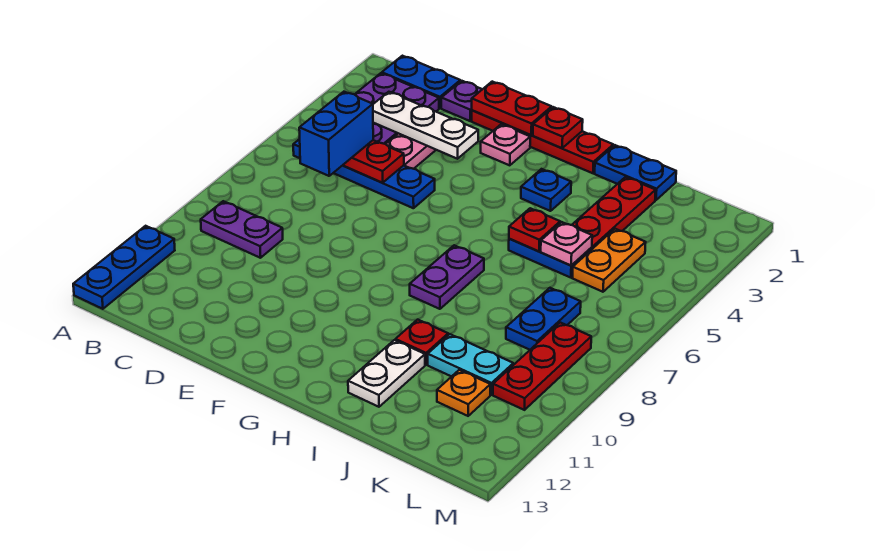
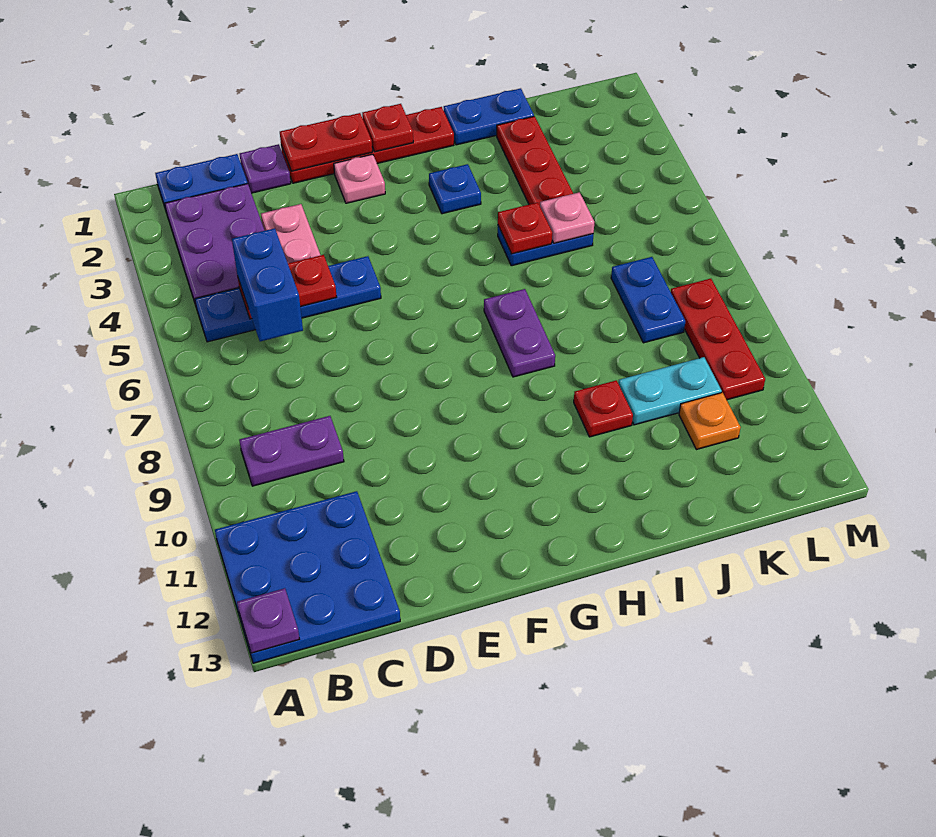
blue 1x3 plate [73,226,175,309] -> blue 3x3 plate [215,491,400,663]
none -> purple 1x1 plate [237,588,300,653]
white 1x3 plate [373,92,478,159] -> none
white 1x2 plate [348,340,425,407] -> none
orange 1x2 plate [573,229,646,292] -> none

